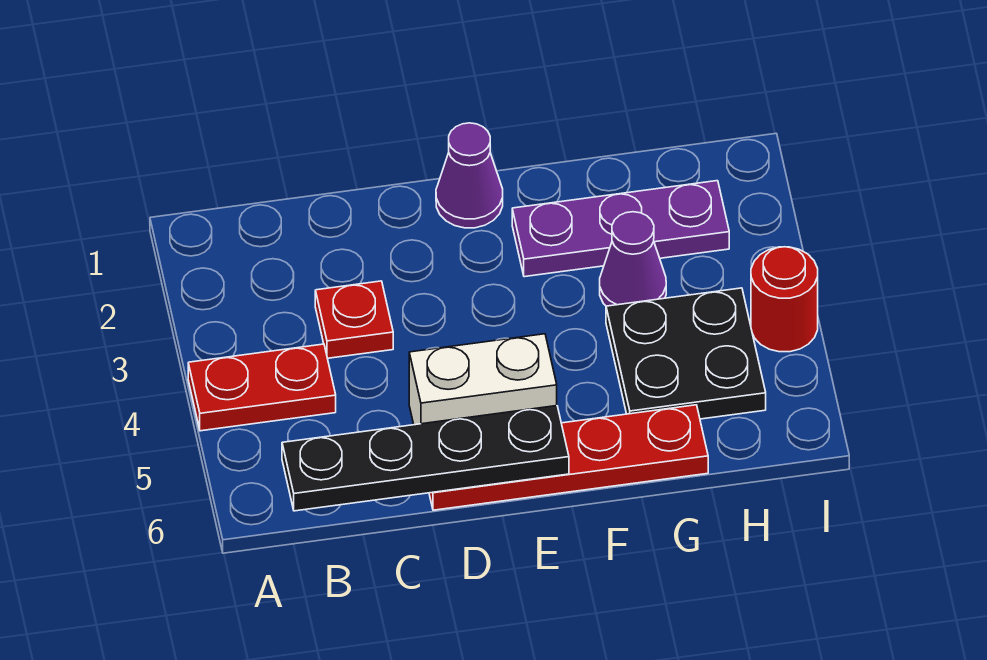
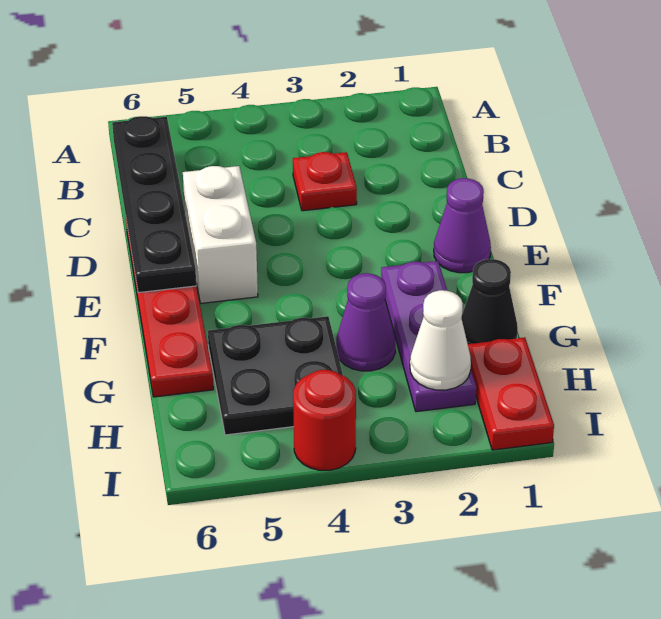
red 1x2 plate [188,344,336,431] -> red 1x2 plate moved to [468,337,554,450]
none -> black 1x1 cone [461,259,518,344]
none -> white 1x1 cone [410,290,471,390]

